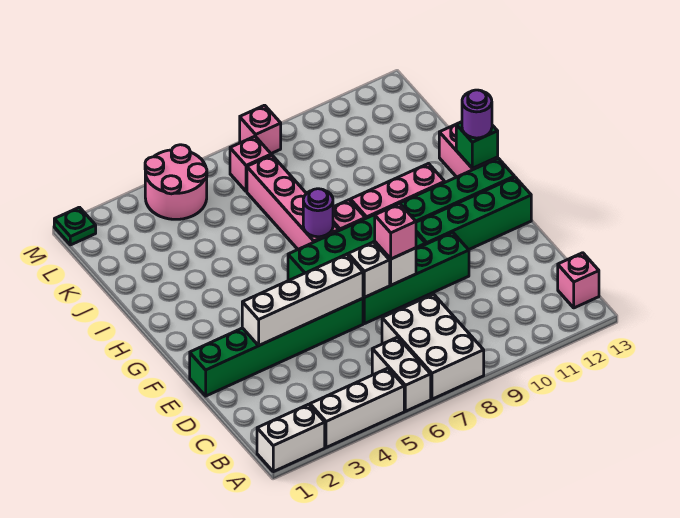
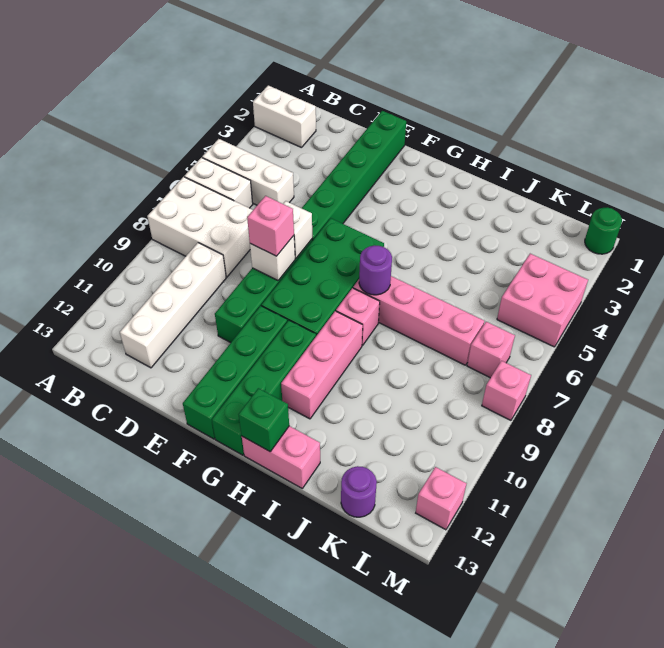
white 1x2 brick [257,404,325,472] -> white 1x2 brick turned to [253,86,316,148]
white 1x3 brick [310,368,404,448] -> white 1x3 brick turned to [202,139,294,205]
pink 1x1 brick [558,253,599,308] -> pink 1x1 brick moved to [416,467,466,530]
white 1x4 brick [242,254,363,345] -> white 1x4 brick moved to [120,243,226,368]
purple 1x1 round brick [462,90,492,138] -> purple 1x1 round brick moved to [341,466,377,517]
pink 2x2 round brick [145,145,207,219] -> pink 2x2 brick [497,254,588,347]
green 1x1 plate [54,207,96,245] -> green 1x1 round brick [585,207,622,254]

